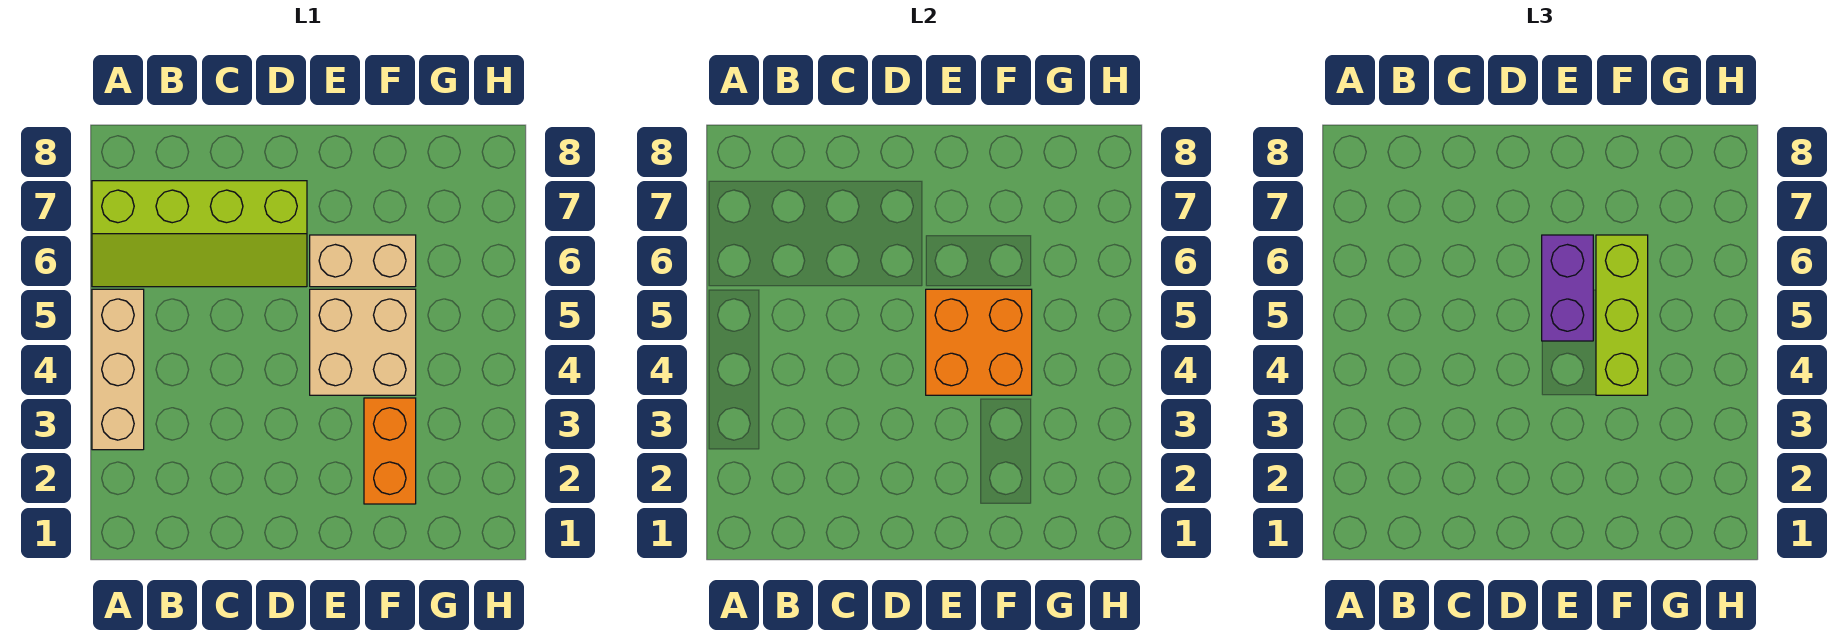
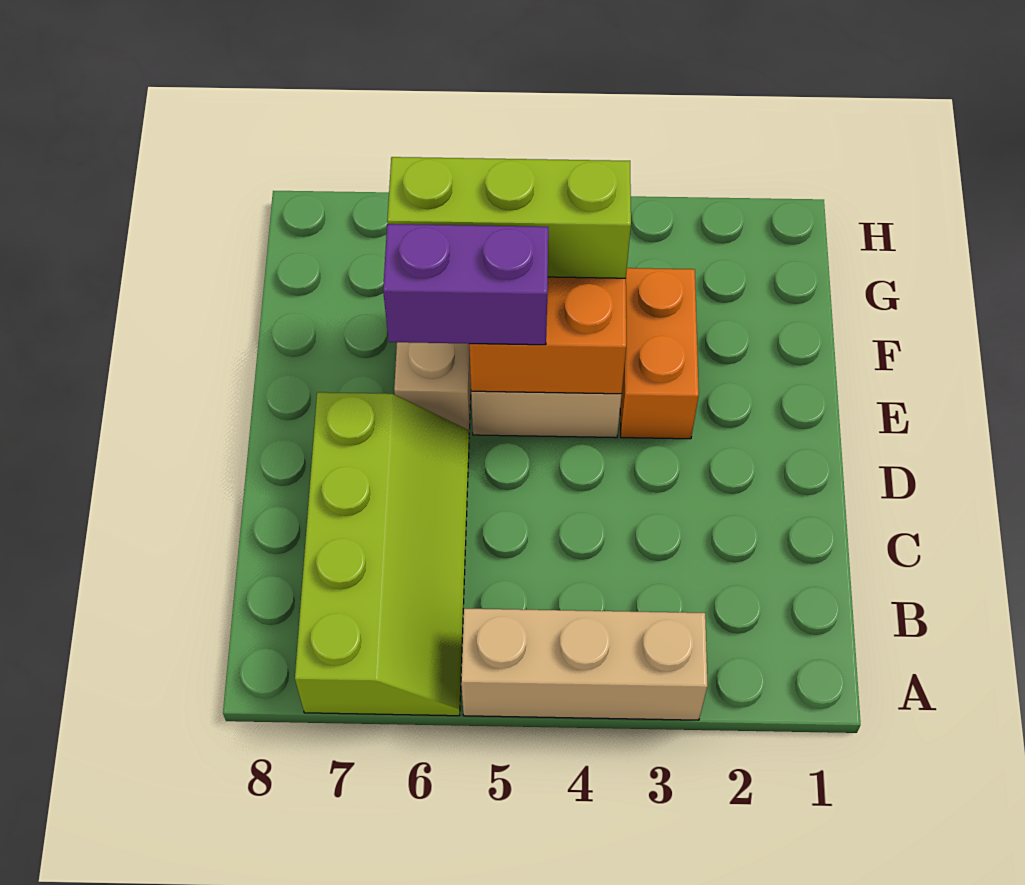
orange 1x2 brick [364,398,416,504] -> orange 1x2 brick turned to [620,268,699,439]

